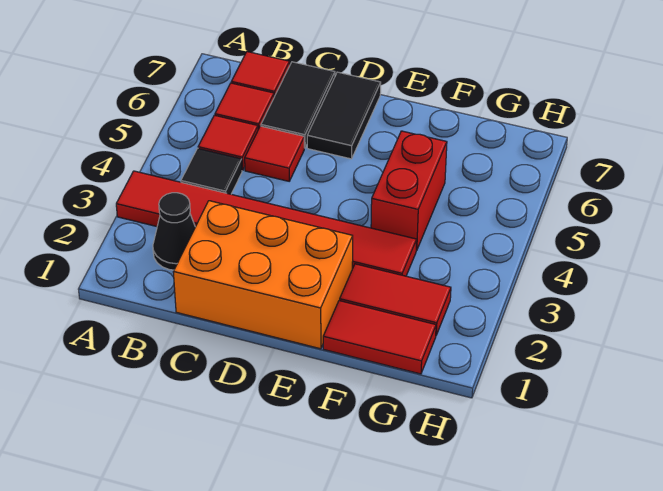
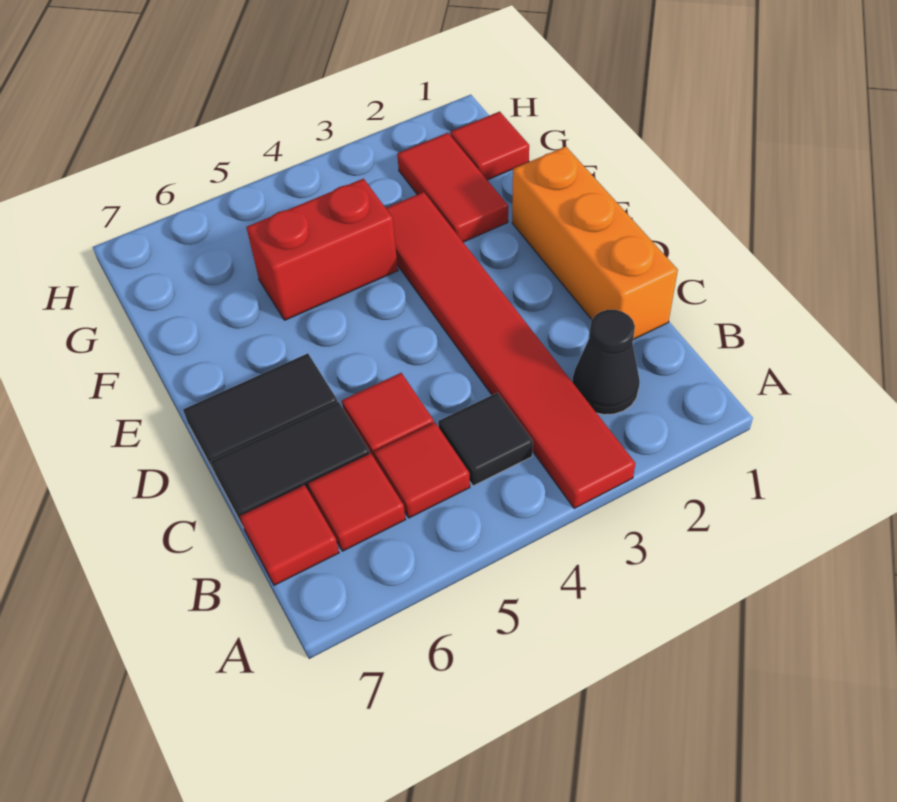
orange 2x3 brick [173,201,353,349] -> orange 1x3 brick [512,146,678,340]
red 1x2 tile [323,301,436,374] -> red 1x1 tile [450,112,529,180]

